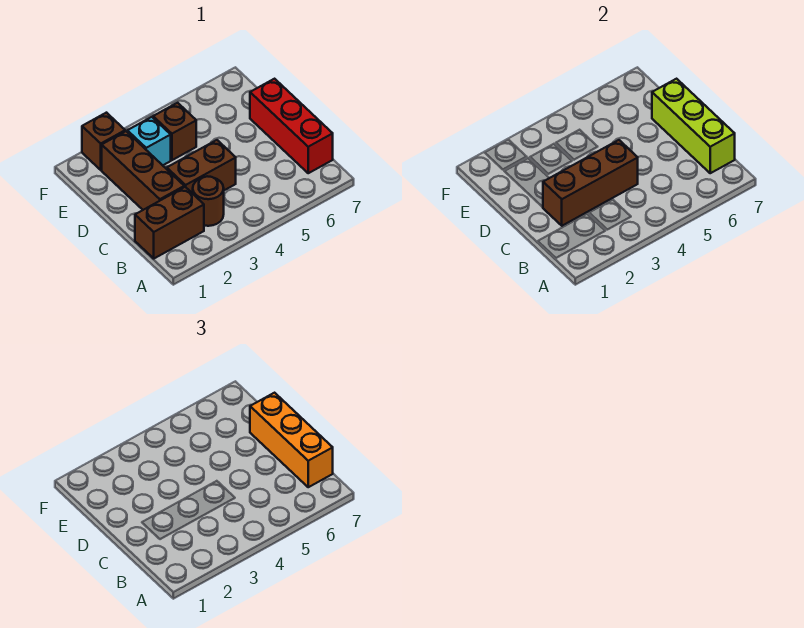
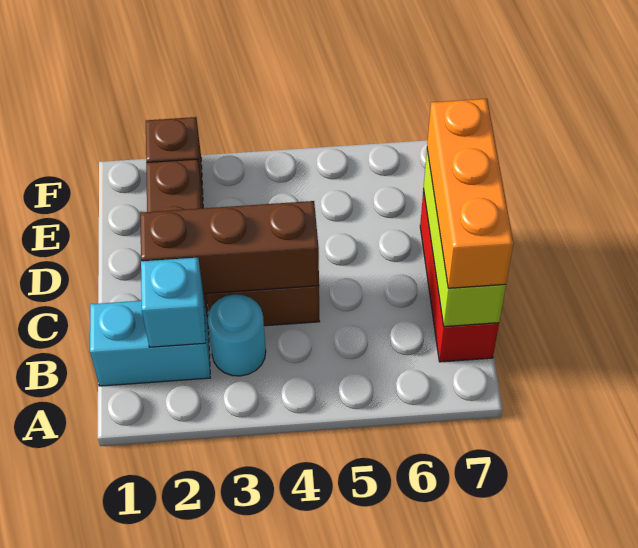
brown 1x2 brick [135,187,204,258] -> cyan 1x2 brick [90,301,210,386]
brown 1x1 round brick [193,176,224,226] -> cyan 1x1 round brick [208,294,266,376]
cyan 1x1 brick [127,117,171,165] -> cyan 1x1 brick moved to [141,258,206,347]
brown 1x1 brick [153,103,196,160] -> none

